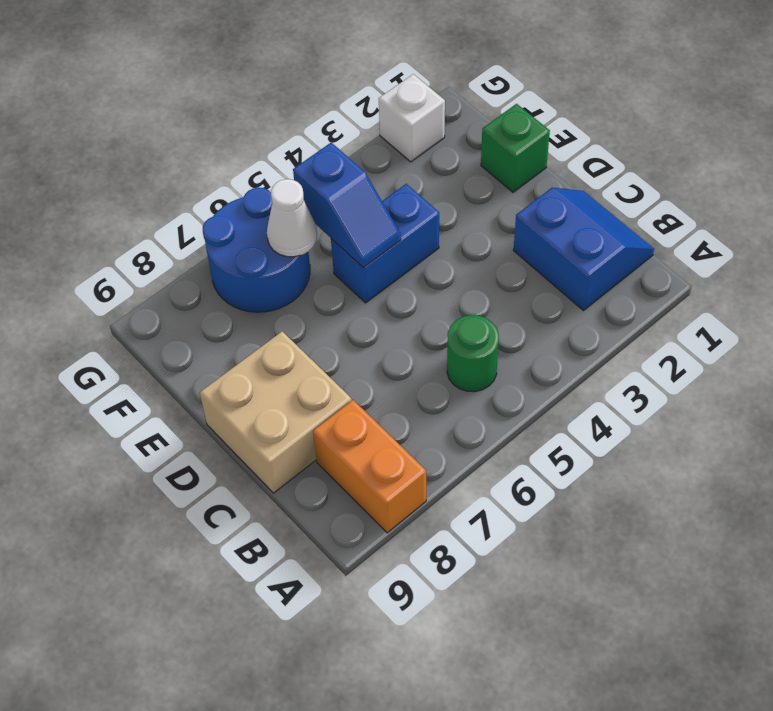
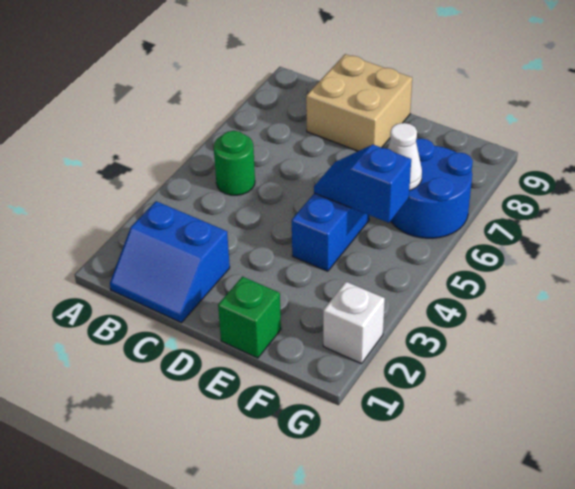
orange 1x2 brick [313,400,426,533] -> none

